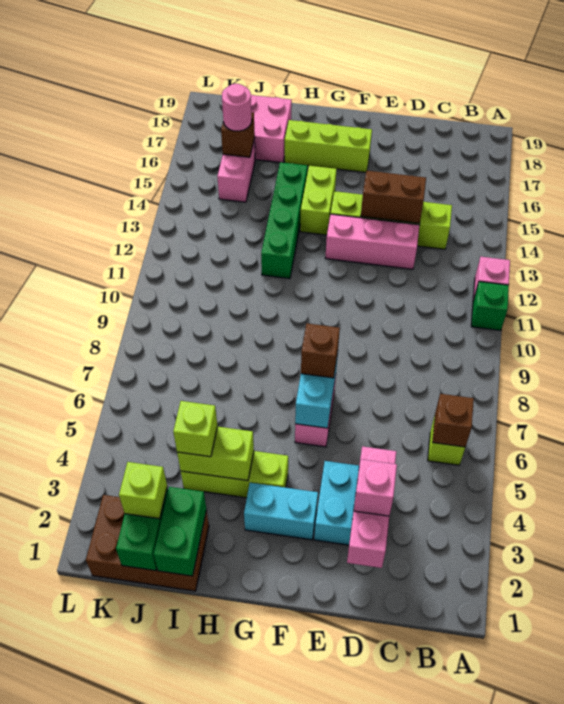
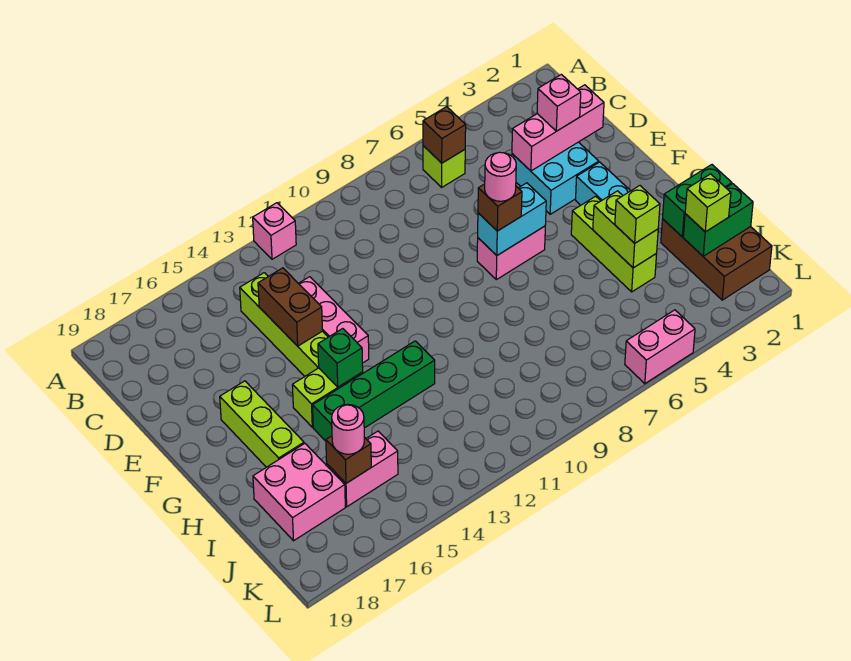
green 1x1 brick [471,282,509,331] -> green 1x1 brick moved to [318,329,363,387]
none -> pink 1x1 round brick [485,152,516,201]
none -> pink 1x2 brick [625,310,695,384]

